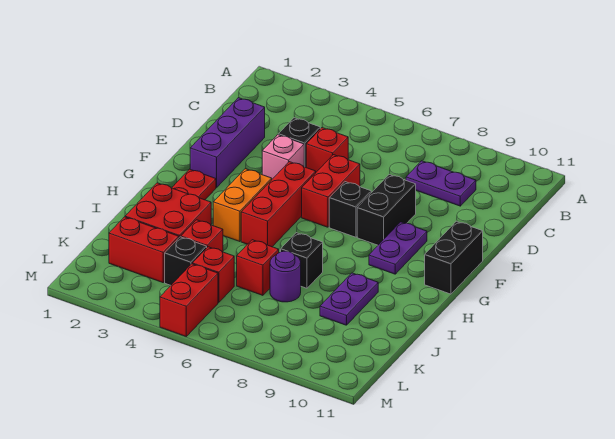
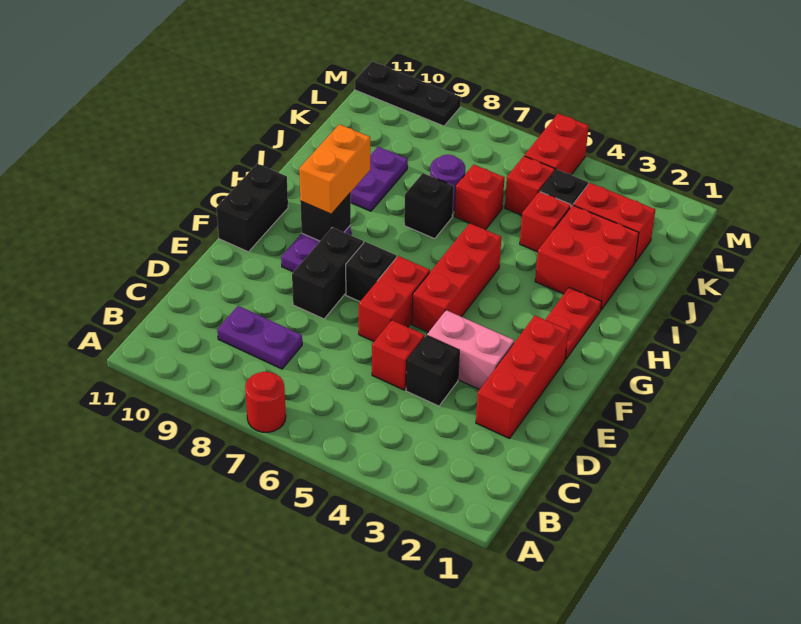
none -> red 1x1 round brick [245,372,286,432]
purple 1x3 brick [190,98,265,187] -> red 1x3 brick [476,316,568,439]
pink 1x1 brick [262,135,304,179] -> pink 1x2 brick [427,310,514,389]
orange 1x2 brick [213,169,272,242] -> orange 1x2 brick moved to [299,124,370,214]
none -> black 1x1 brick [300,193,351,241]
none -> black 1x3 plate [355,61,461,126]

